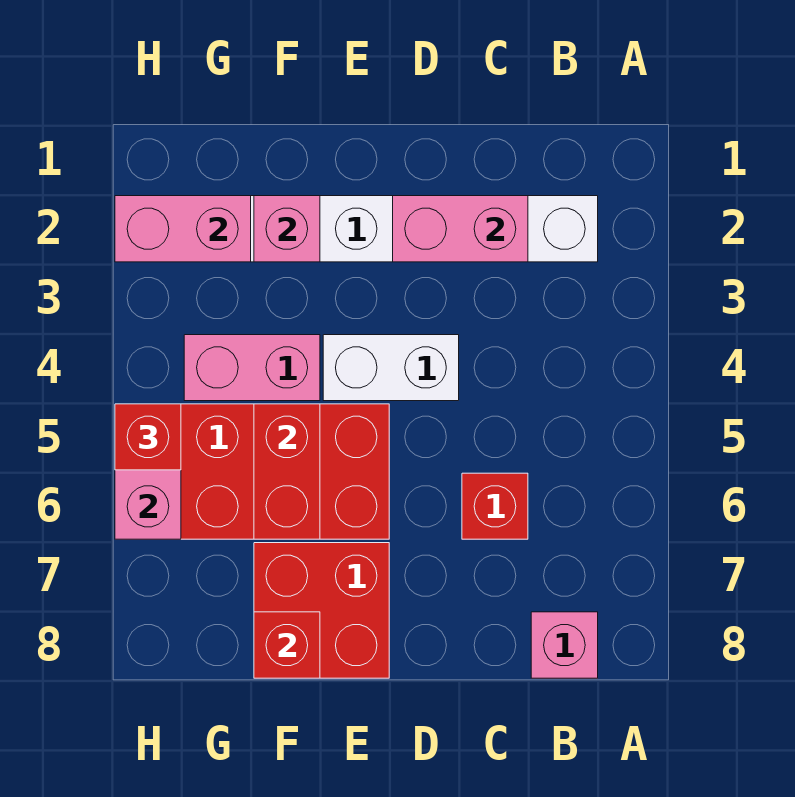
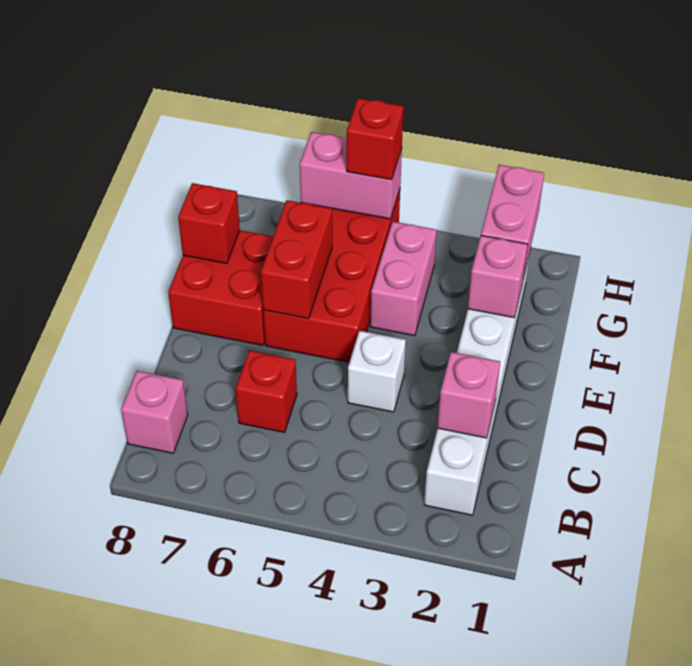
pink 1x2 brick [393,196,528,262] -> pink 1x1 brick [438,352,500,438]
white 1x2 brick [323,335,459,401] -> white 1x1 brick [348,331,406,412]
red 1x2 brick [254,404,320,539] -> red 1x2 brick turned to [261,200,332,319]

